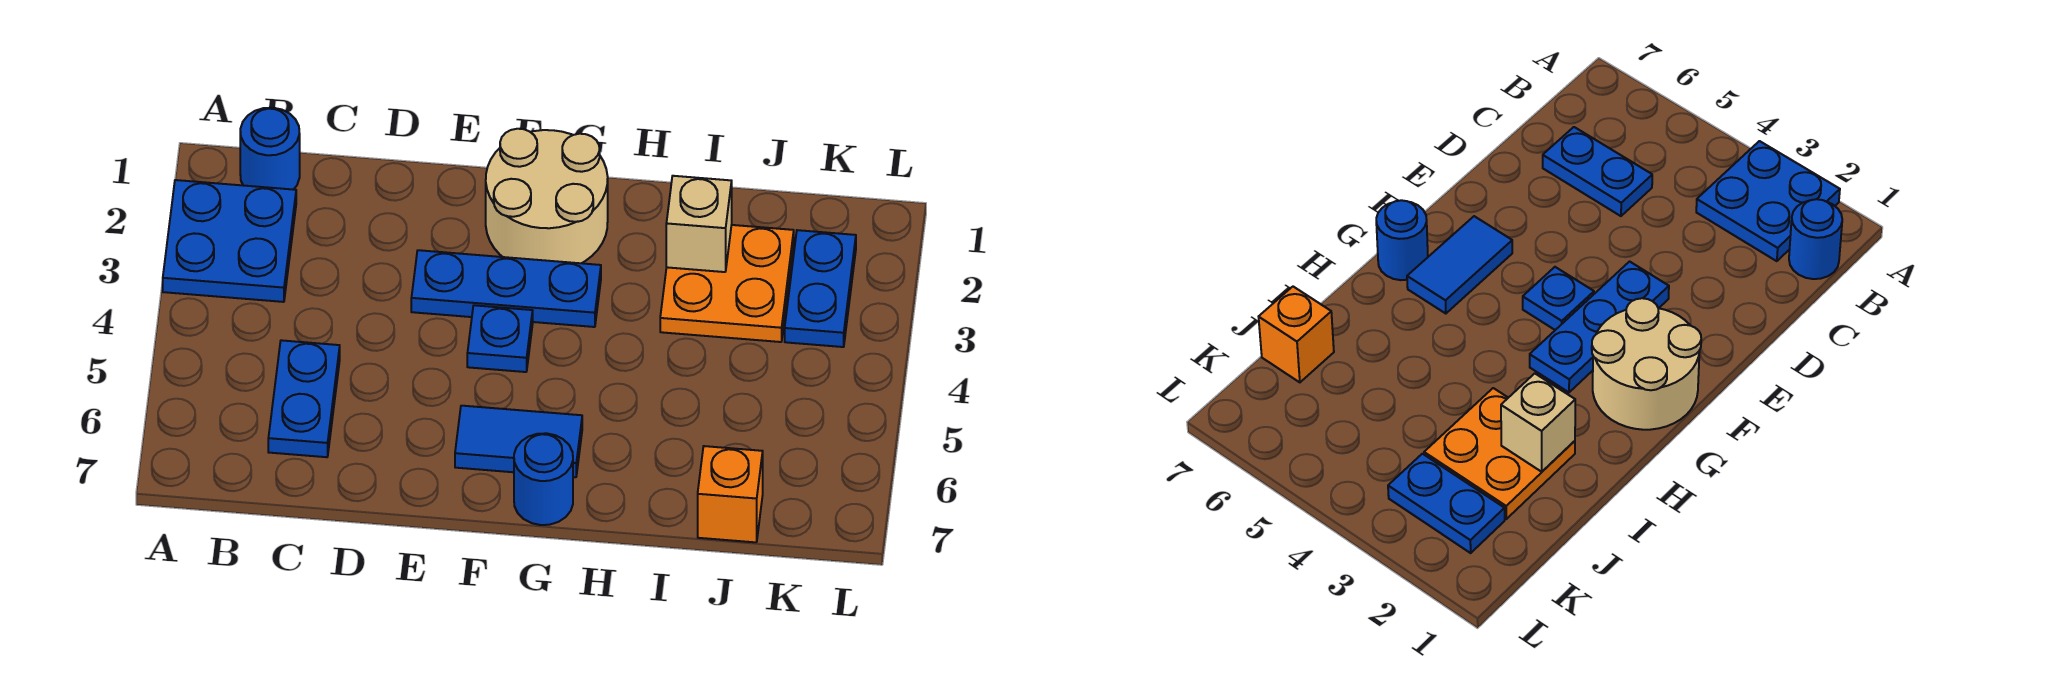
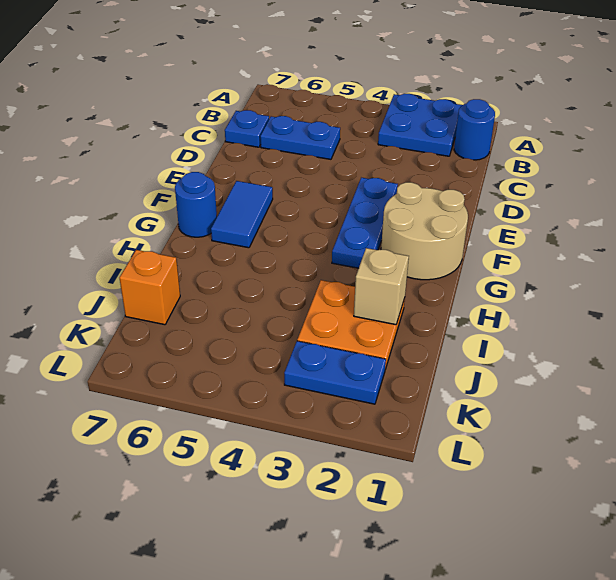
blue 1x1 plate [467,305,533,372] -> blue 1x1 plate moved to [225,110,269,147]

